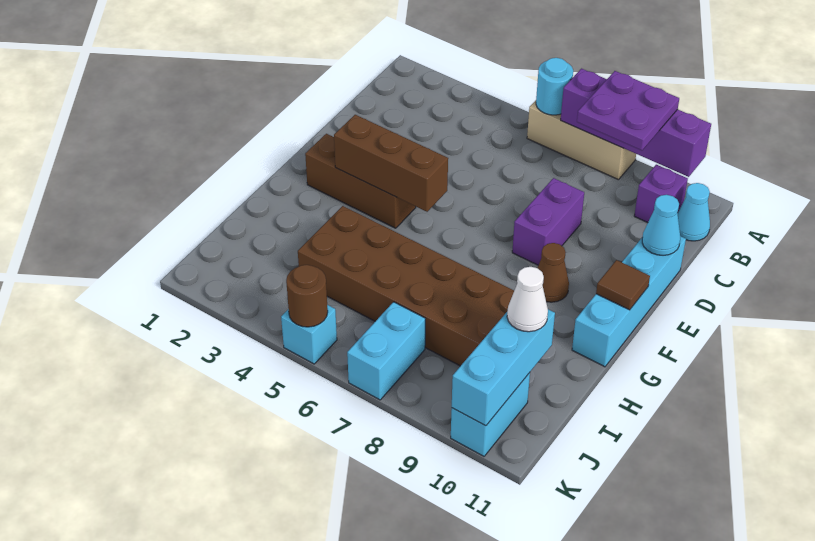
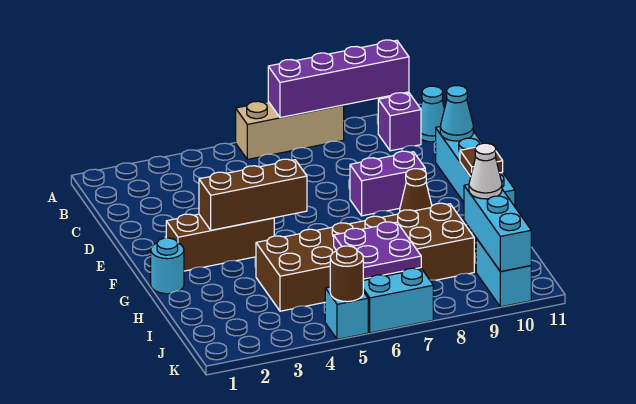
cyan 1x1 round brick [536,58,573,115] -> cyan 1x1 round brick moved to [151,238,184,294]
purple 2x2 plate [577,71,679,150] -> purple 2x2 plate moved to [334,222,421,279]
purple 1x2 brick [512,178,584,265] -> purple 1x2 brick turned to [350,151,425,216]
cyan 1x2 brick [347,302,425,400] -> cyan 1x2 brick turned to [363,268,433,333]

